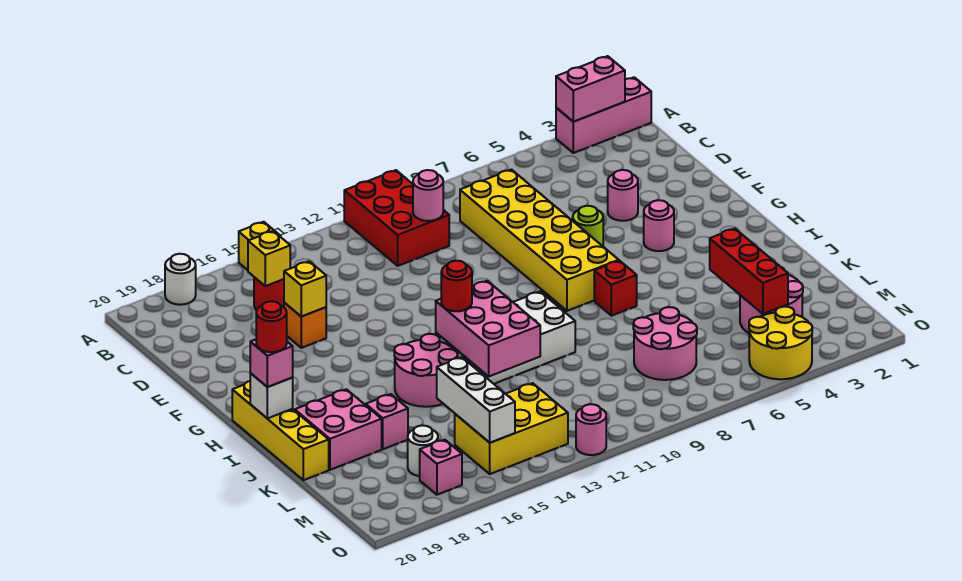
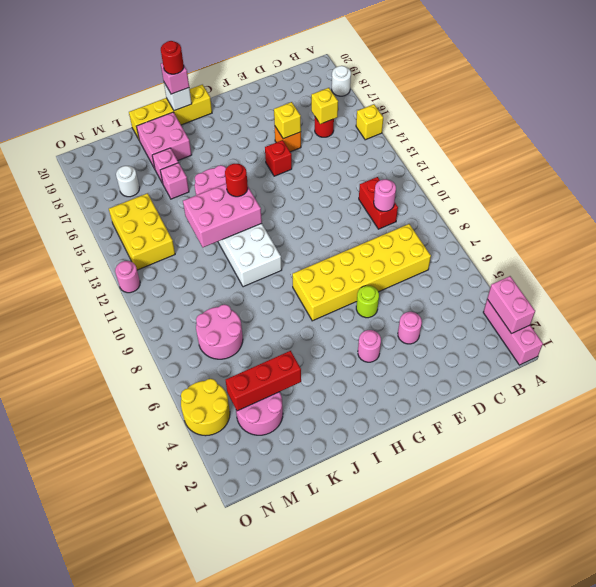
red 2x3 brick [344,170,449,266] -> red 1x2 brick [359,177,398,229]
red 1x1 brick [594,261,637,316] -> red 1x1 brick moved to [265,140,292,176]
white 1x3 brick [437,357,515,443] -> none
pink 1x1 brick [420,440,462,495] -> pink 1x1 brick moved to [160,163,189,199]

